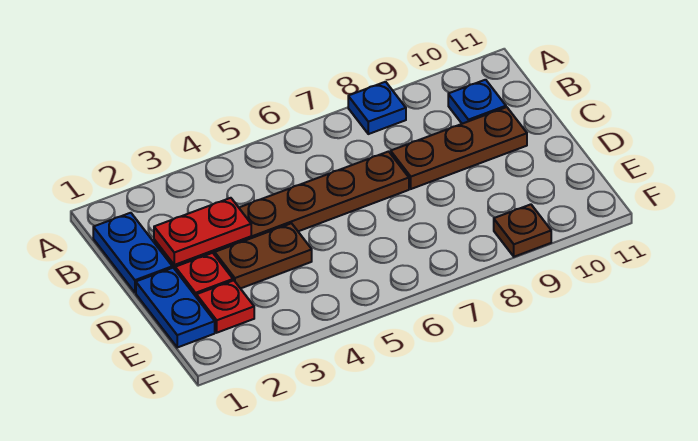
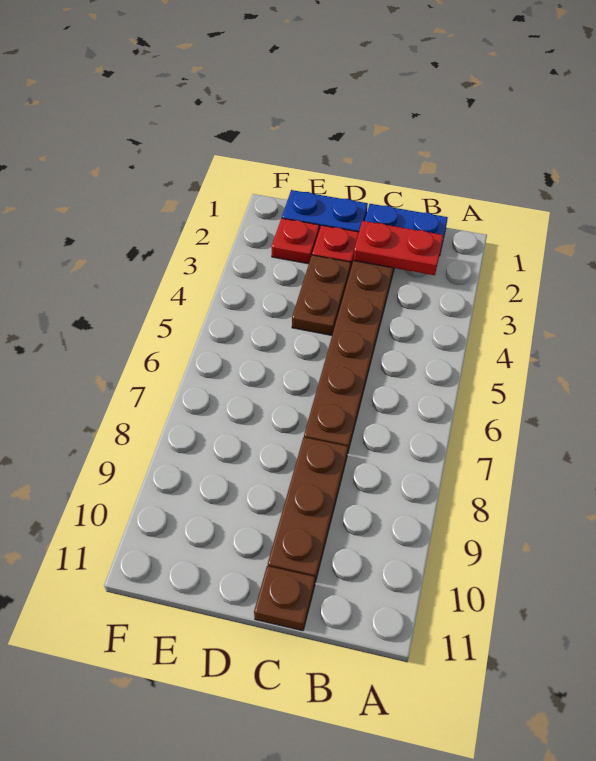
blue 1x1 plate [348,82,406,134] -> none
blue 1x1 plate [448,80,506,124] -> none
red 1x2 plate [154,198,251,265] -> red 1x2 plate turned to [353,221,443,275]
brown 1x1 plate [494,204,551,257] -> brown 1x1 plate moved to [254,566,315,631]

